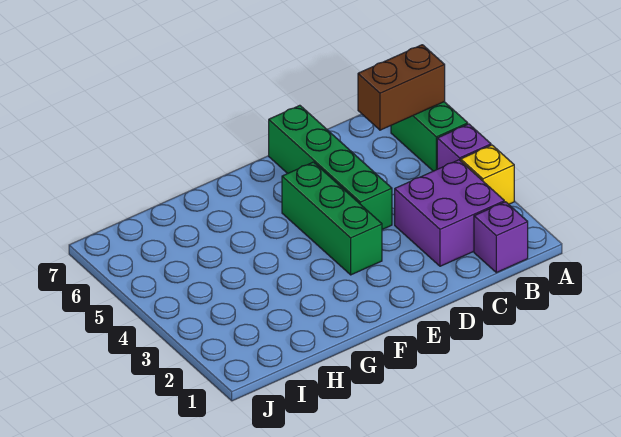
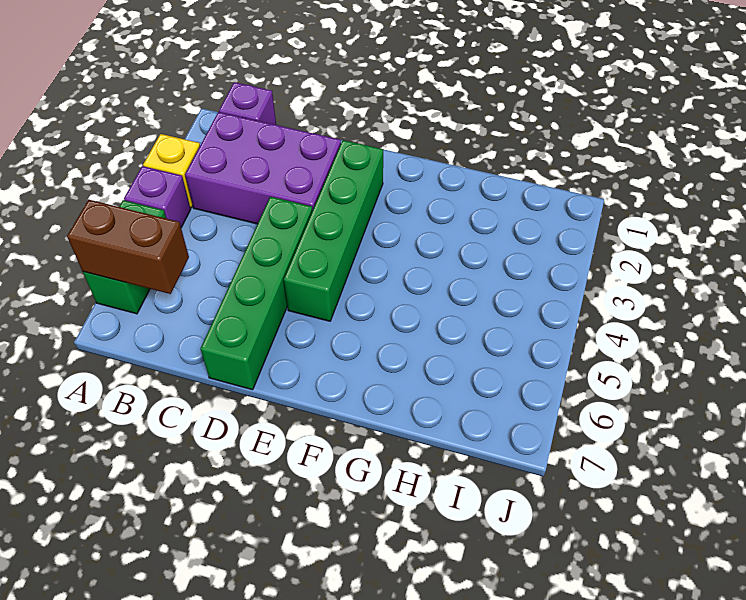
purple 2x2 brick [395,160,504,266] -> purple 2x3 brick [185,112,341,224]
green 1x3 brick [282,162,382,275] -> green 1x4 brick [284,140,383,321]

